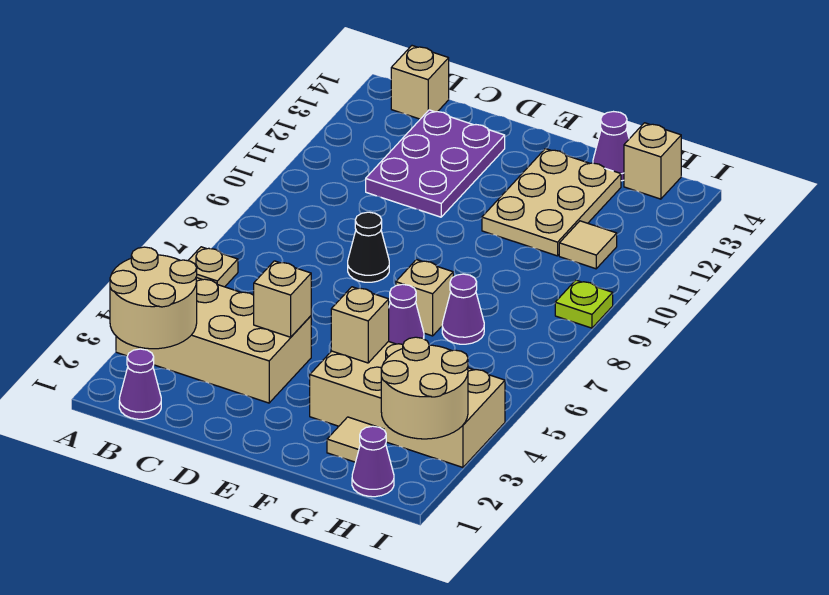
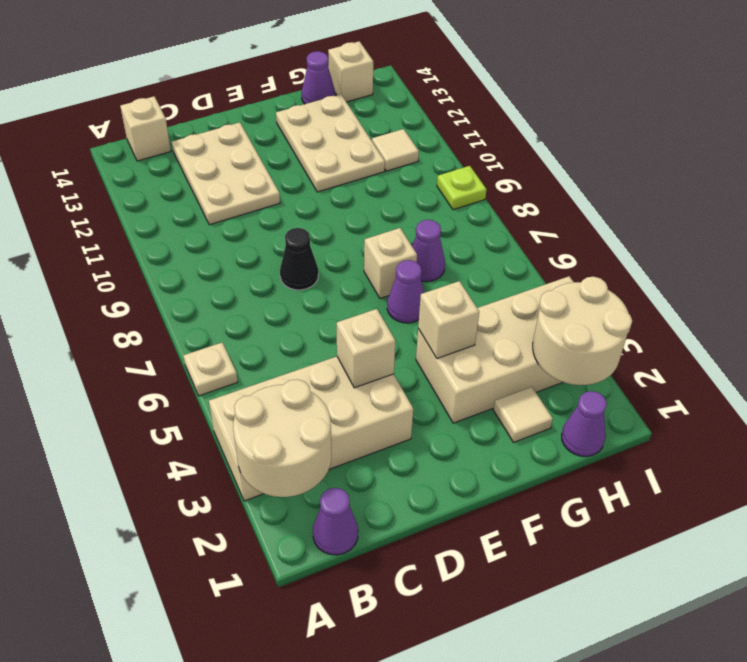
purple 2x3 plate [366,110,505,217] -> tan 2x3 plate [172,122,280,225]

